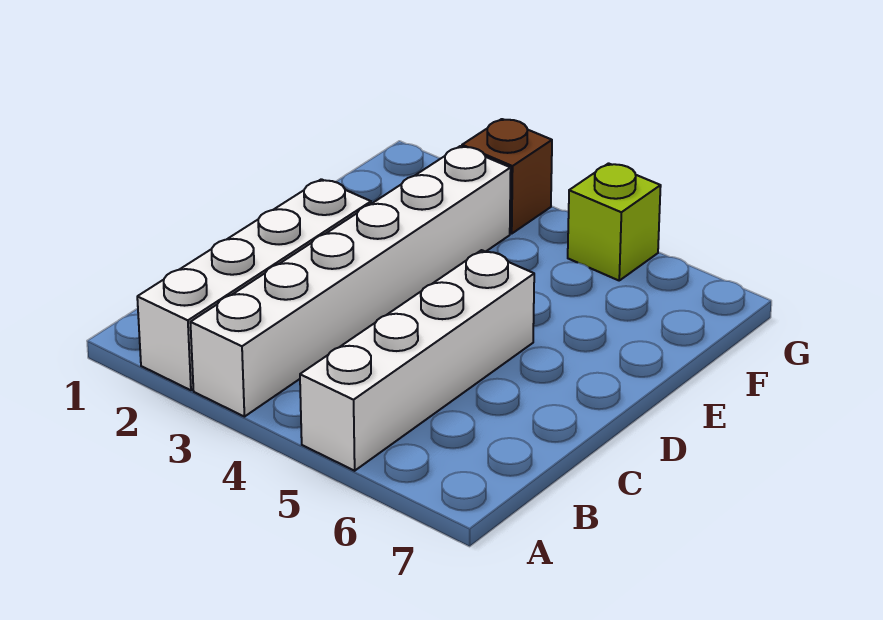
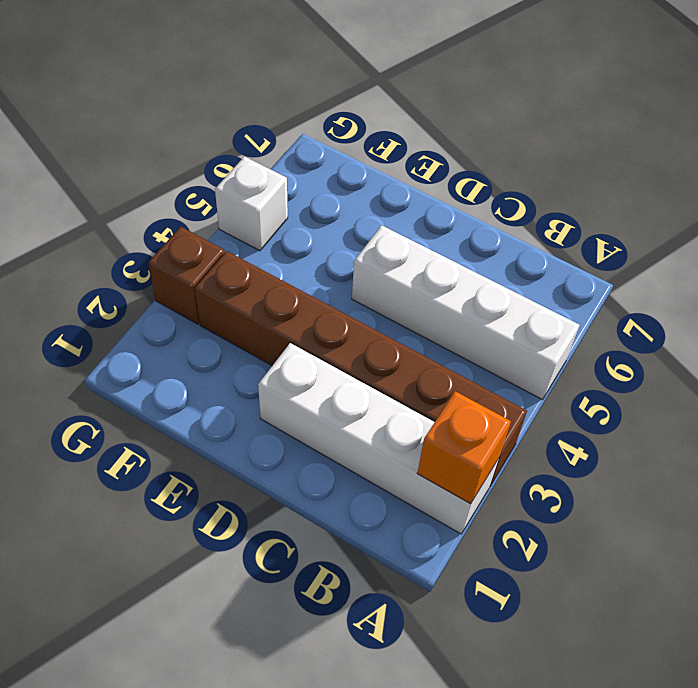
none -> orange 1x1 brick [417,391,511,504]
white 1x6 brick [190,146,511,417] -> brown 1x6 brick [195,251,527,487]
lime 1x1 brick [568,163,661,280] -> white 1x1 brick [215,156,288,251]

